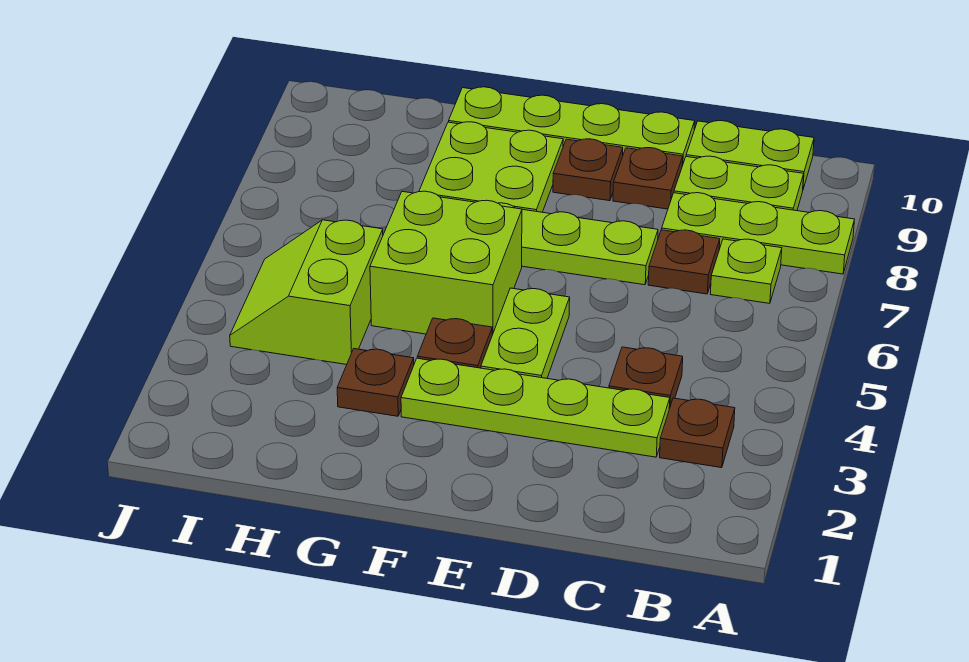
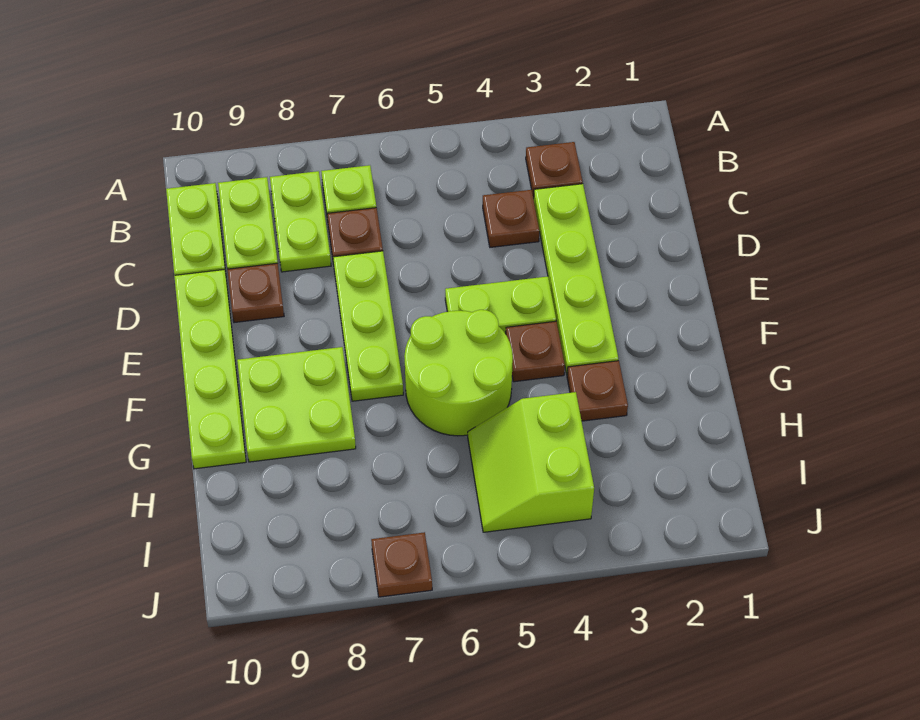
lime 1x3 plate [662,193,855,274] -> lime 1x2 plate [270,171,331,272]
brown 1x1 plate [553,139,623,201] -> brown 1x1 plate moved to [371,532,432,597]
lime 2x2 brick [370,191,522,335] -> lime 2x2 round brick [404,310,513,436]
lime 2x2 slope [230,220,383,365] -> lime 2x2 slope turned to [468,392,594,532]

